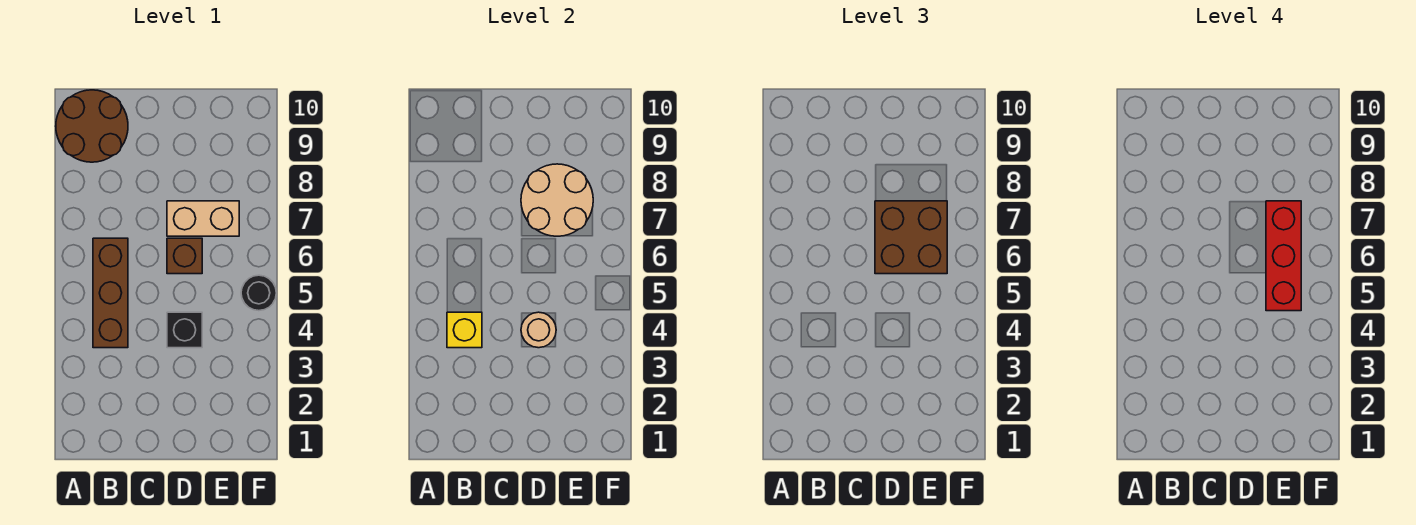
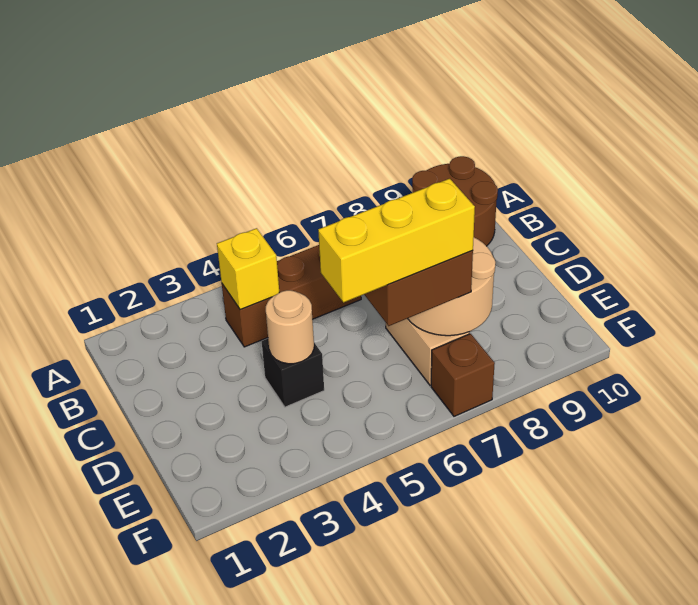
brown 1x1 brick [167,238,202,274] -> brown 1x1 brick moved to [431,334,495,416]
red 1x3 brick [1266,201,1301,311] -> yellow 1x3 brick [318,179,475,303]
black 1x1 round brick [241,275,276,311] -> none

